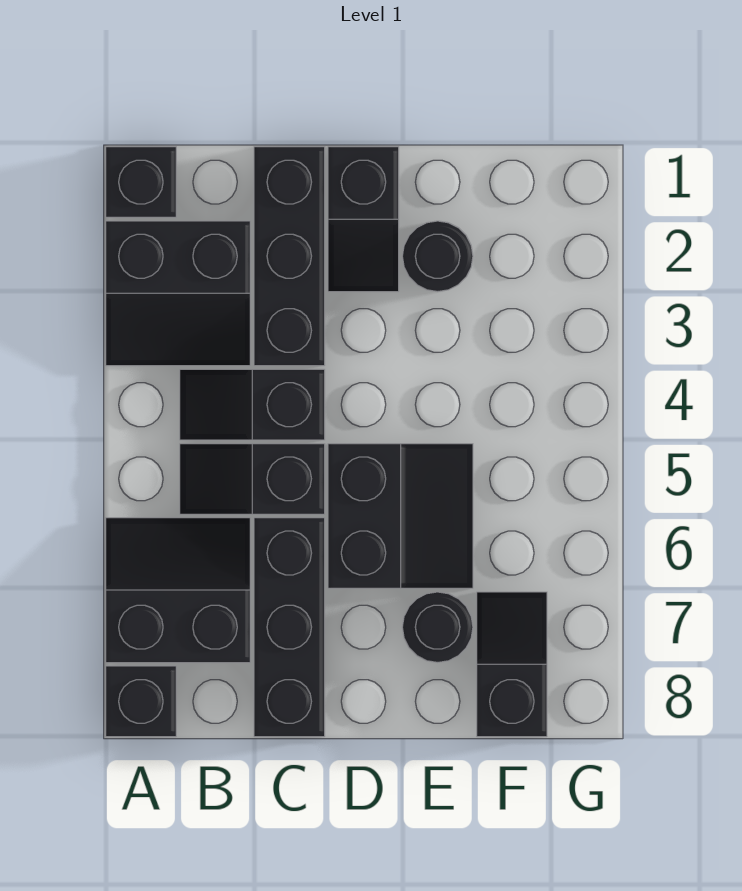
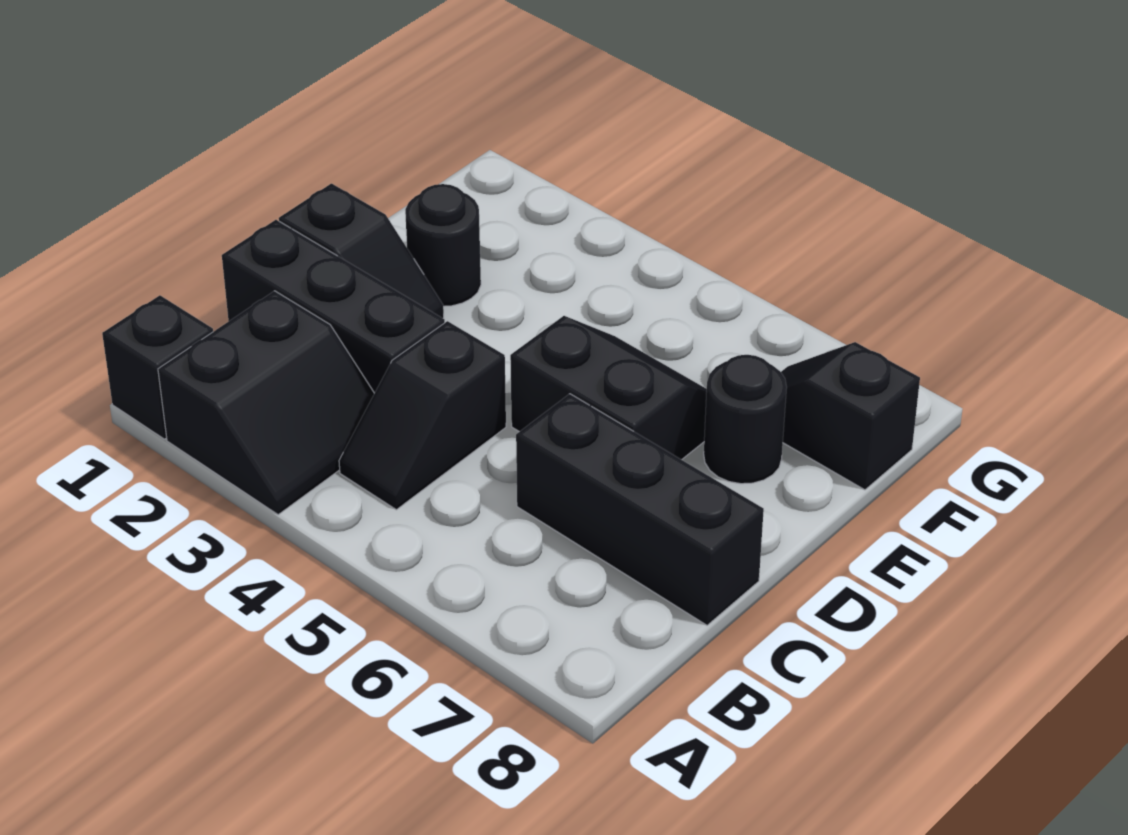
black 2x2 slope [106,518,250,663] -> none
black 1x1 brick [106,666,176,737] -> none
black 1x2 slope [180,444,325,514] -> none

